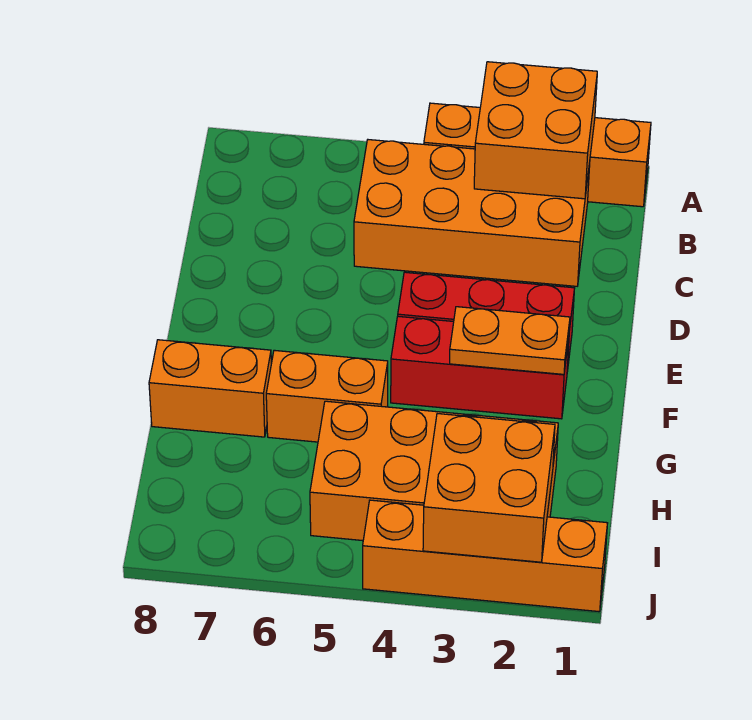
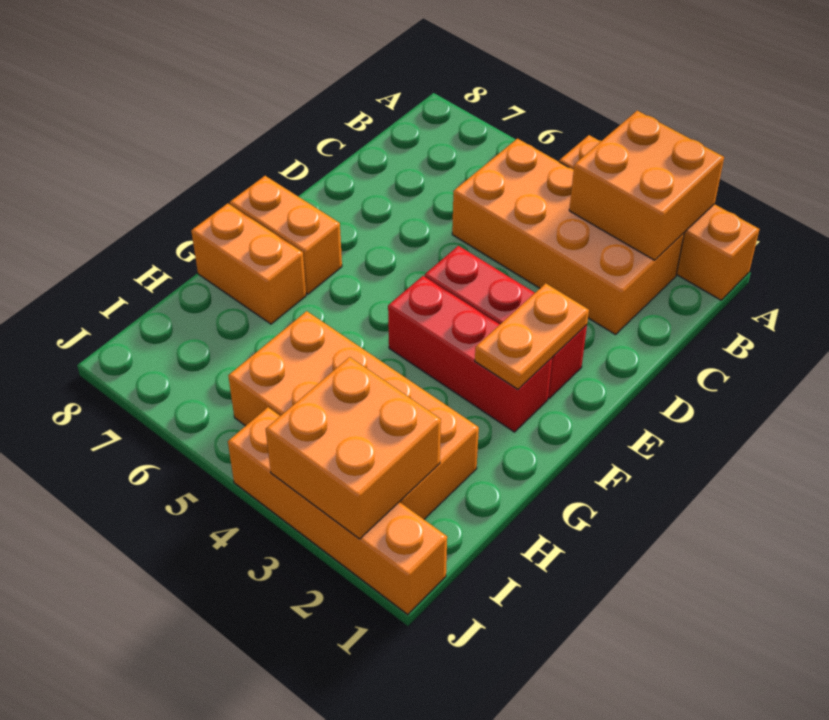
orange 1x2 plate [450,307,570,374] -> orange 1x2 plate turned to [475,283,589,389]
orange 1x2 brick [266,350,388,442] -> orange 1x2 brick moved to [230,176,342,294]

